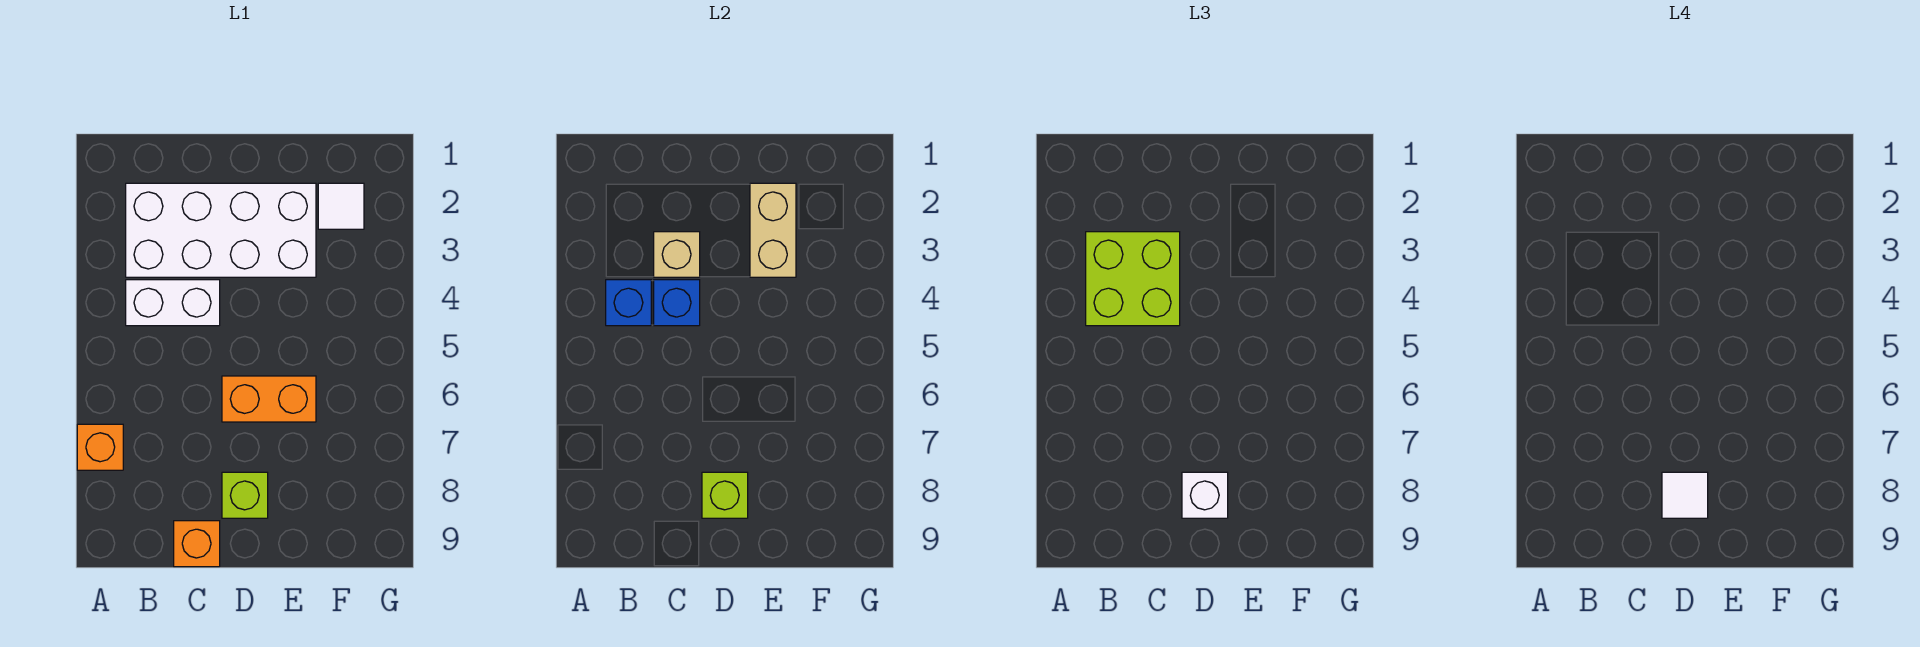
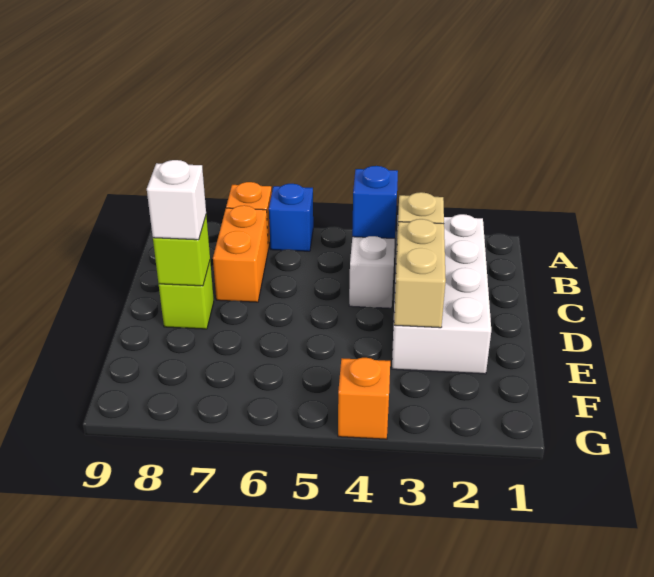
lime 2x2 brick [1086,232,1180,326] -> none
blue 1x1 brick [654,280,700,326] -> blue 1x1 brick moved to [269,184,313,251]
orange 1x1 brick [174,521,220,567] -> orange 1x1 brick moved to [338,358,390,439]
orange 1x2 brick [222,376,316,422] -> orange 1x2 brick moved to [213,205,268,302]
white 1x1 tile [1662,472,1708,518] -> none
tan 1x2 brick [750,183,796,277] -> tan 1x2 brick turned to [394,219,446,328]
white 1x1 tile [318,183,364,229] -> none

